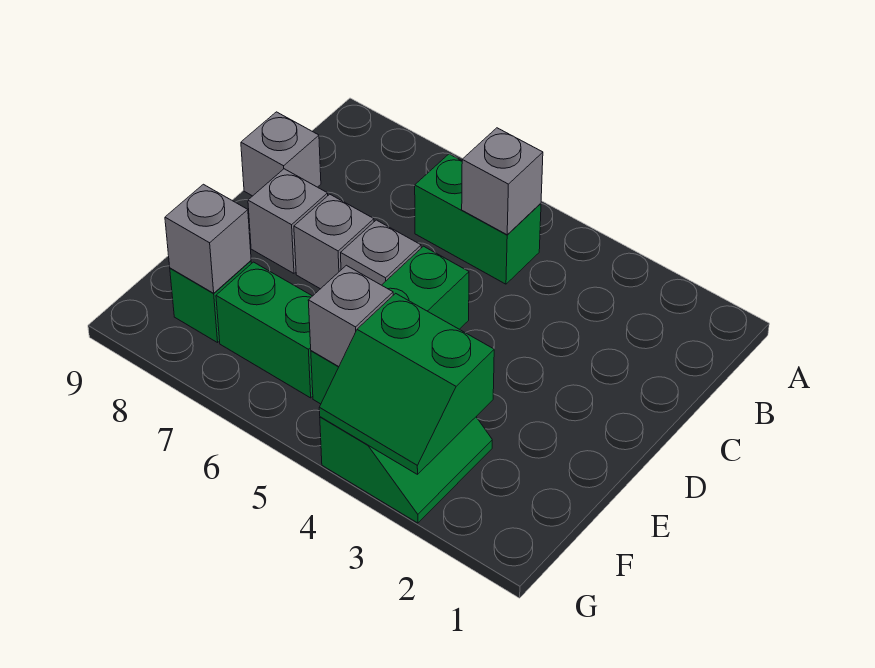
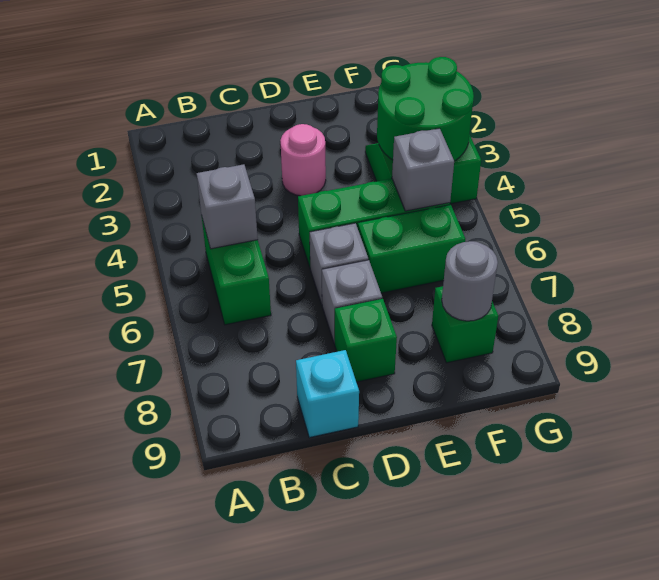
grey 1x1 brick [241,112,321,196] -> cyan 1x1 brick [296,350,359,438]
none -> pink 1x1 round brick [280,124,326,196]
grey 1x1 brick [248,169,328,273] -> green 1x1 brick [335,299,397,382]
green 2x2 slope [319,293,494,474] -> green 2x2 round brick [377,57,474,161]
green 1x2 brick [216,262,313,398] -> green 1x2 brick turned to [358,205,465,293]
grey 1x1 brick [165,184,251,293] -> grey 1x1 round brick [442,241,498,321]

